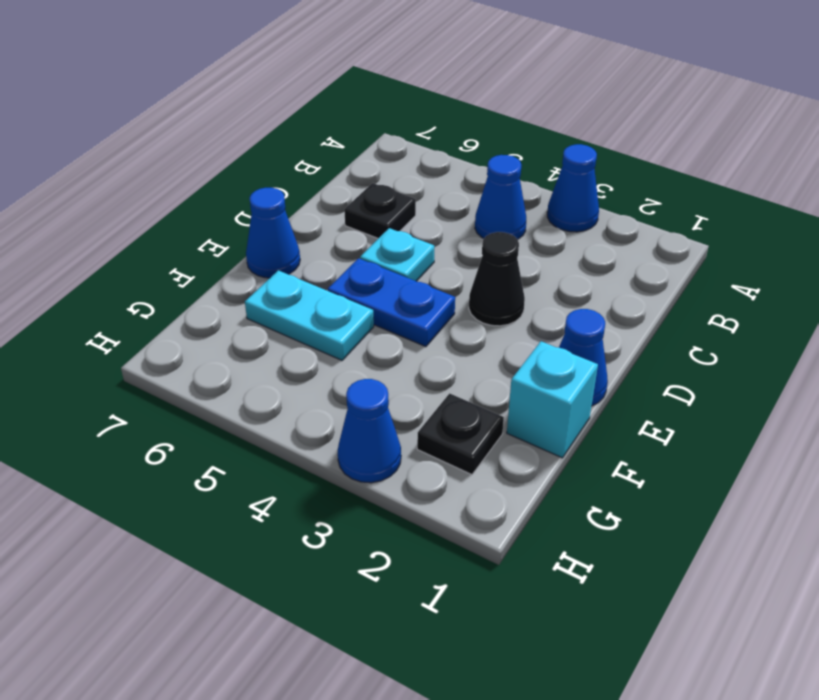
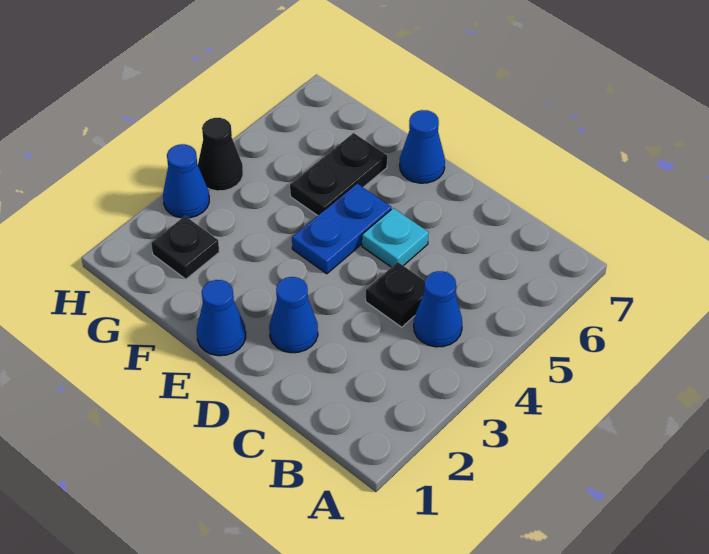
blue 1x1 cone [547,144,599,232] -> blue 1x1 cone moved to [269,277,318,353]
black 1x1 plate [344,183,416,238] -> black 1x1 plate moved to [366,262,425,327]
black 1x1 cone [469,232,525,326] -> black 1x1 cone moved to [198,118,243,191]
cyan 1x1 brick [507,341,598,458] -> none
cyan 1x2 plate [245,270,374,360] -> black 1x2 plate [290,133,387,216]

